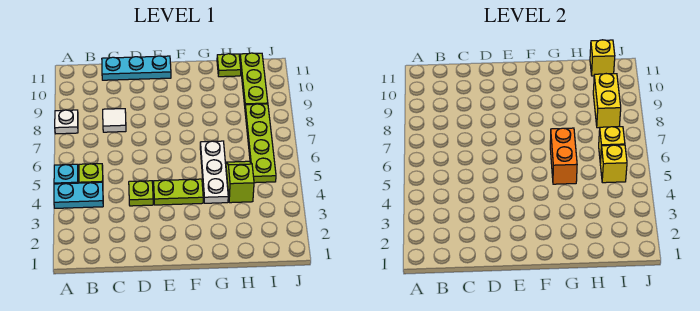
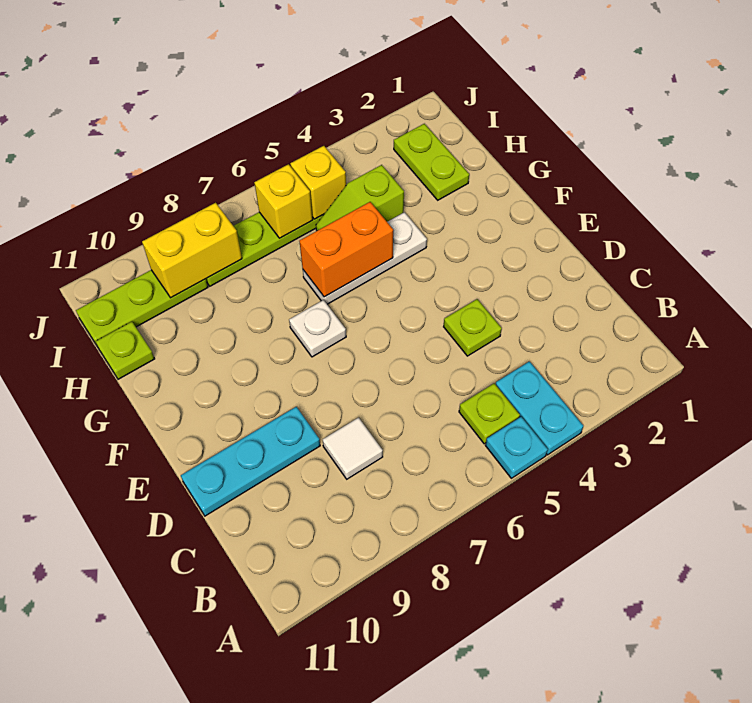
white 1x1 plate [55,110,78,134] -> white 1x1 plate moved to [289,300,346,357]
cyan 1x3 plate [102,56,171,80] -> cyan 1x3 plate turned to [181,407,320,516]
lime 1x2 plate [154,179,203,205] -> lime 1x2 plate moved to [394,124,469,200]
yellow 1x1 brick [590,40,615,76] -> none

